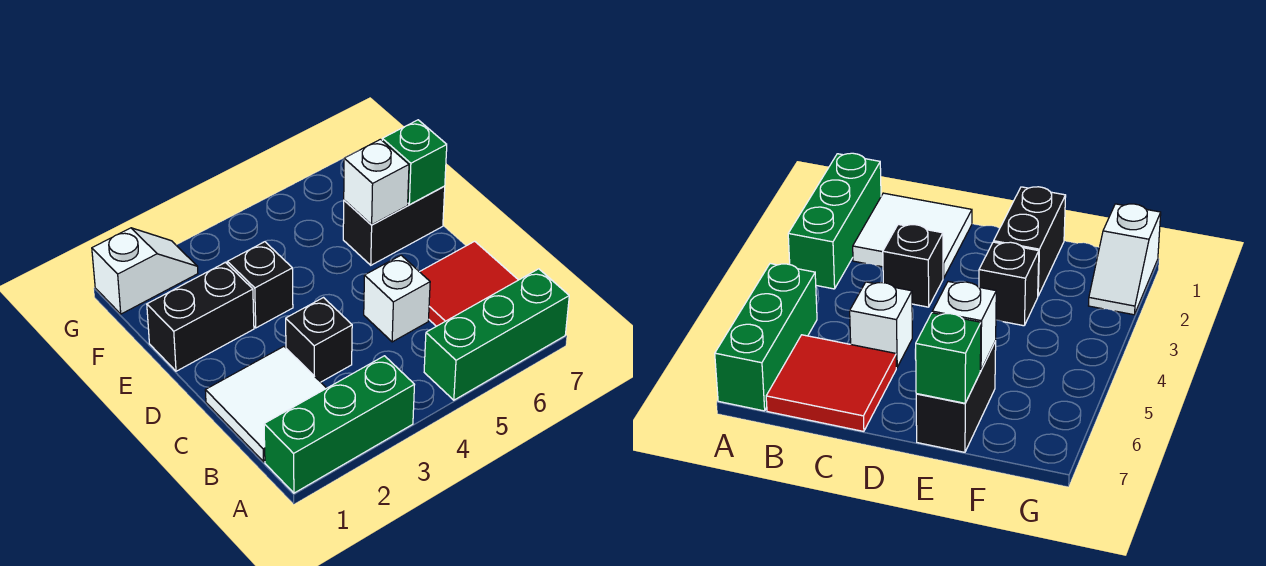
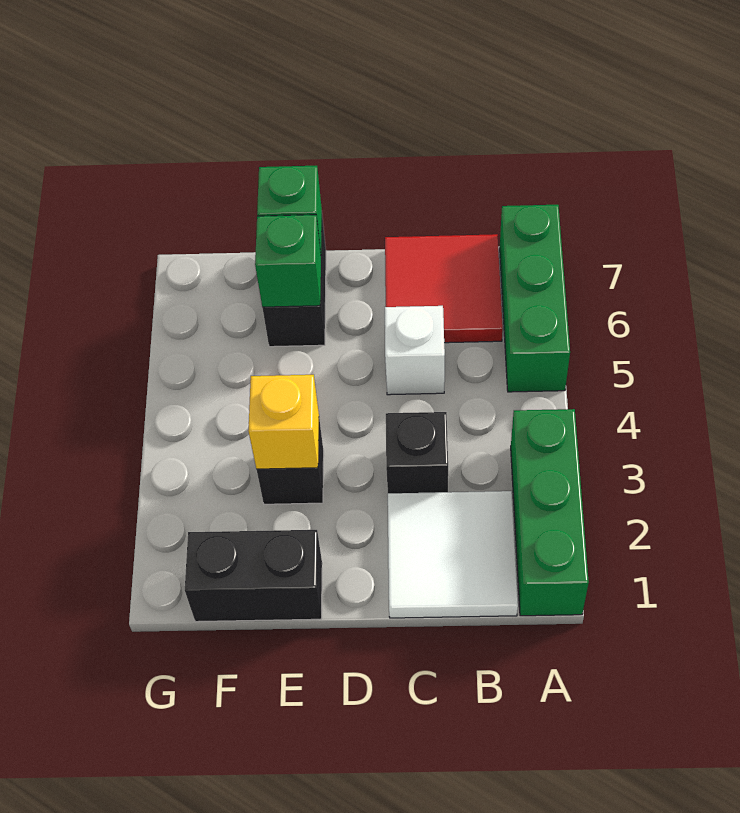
black 1x2 brick [147,263,254,371] -> black 1x2 brick turned to [185,530,322,622]
none -> yellow 1x1 brick [248,375,319,469]
white 1x1 brick [344,139,409,225] -> green 1x1 brick [255,215,321,307]
white 1x2 slope [92,228,198,314] -> none

